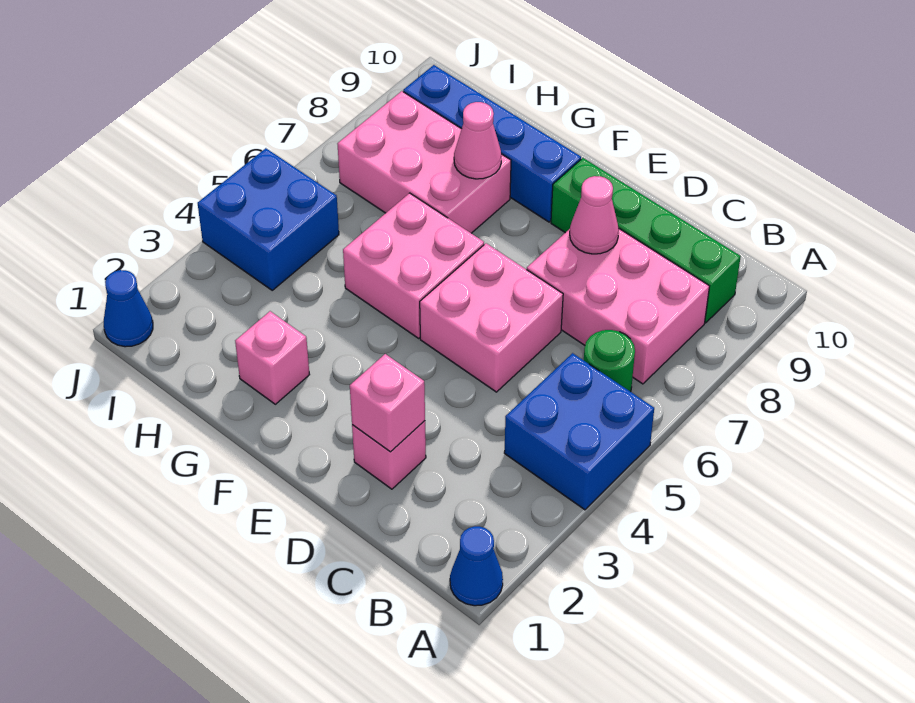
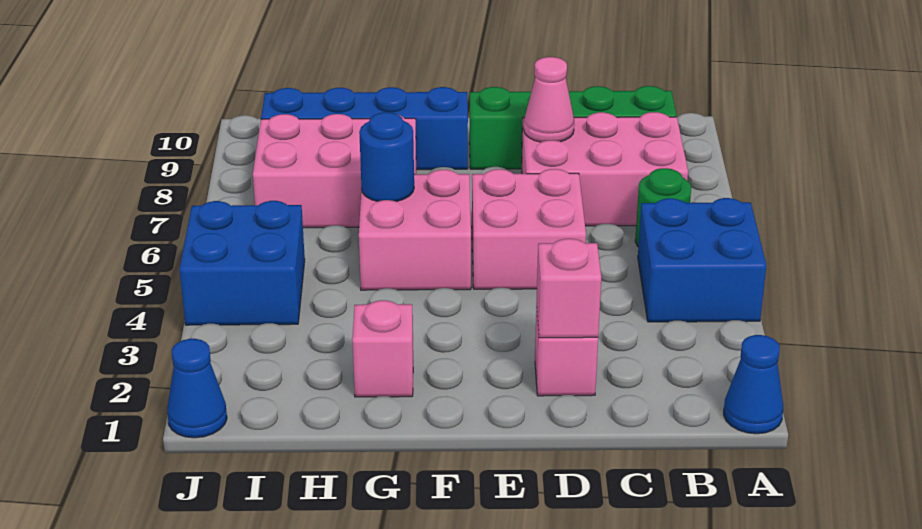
none -> blue 1x1 round brick [359,113,414,202]
pink 1x1 cone [454,102,501,179] -> none

